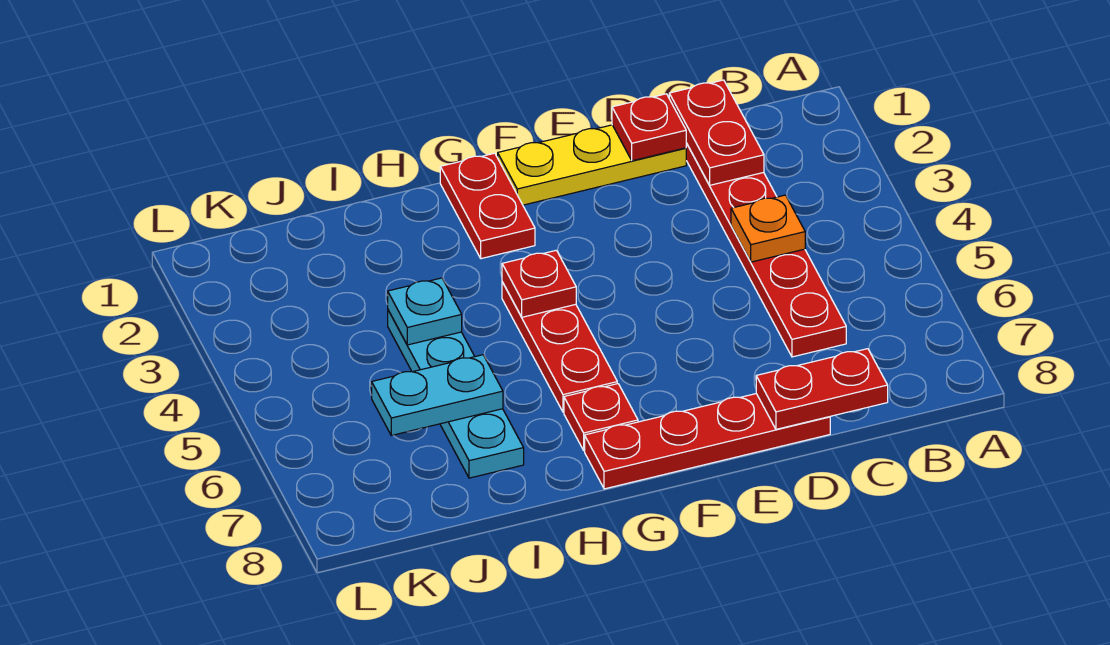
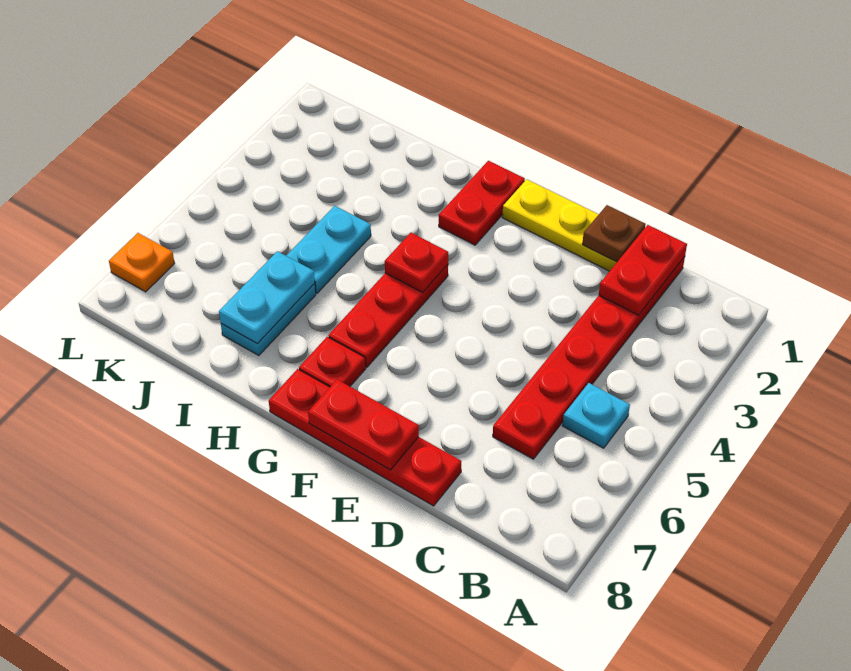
orange 1x1 plate [731,195,805,262] -> orange 1x1 plate moved to [109,233,175,292]
red 1x2 plate [756,349,888,429] -> red 1x2 plate moved to [308,380,419,470]
red 1x1 plate [612,94,686,161] -> brown 1x1 plate [582,205,646,262]
cyan 1x1 plate [388,278,462,345] -> cyan 1x1 plate moved to [562,383,630,448]
cyan 1x2 plate [372,355,503,435] -> cyan 1x2 plate turned to [219,251,315,344]

